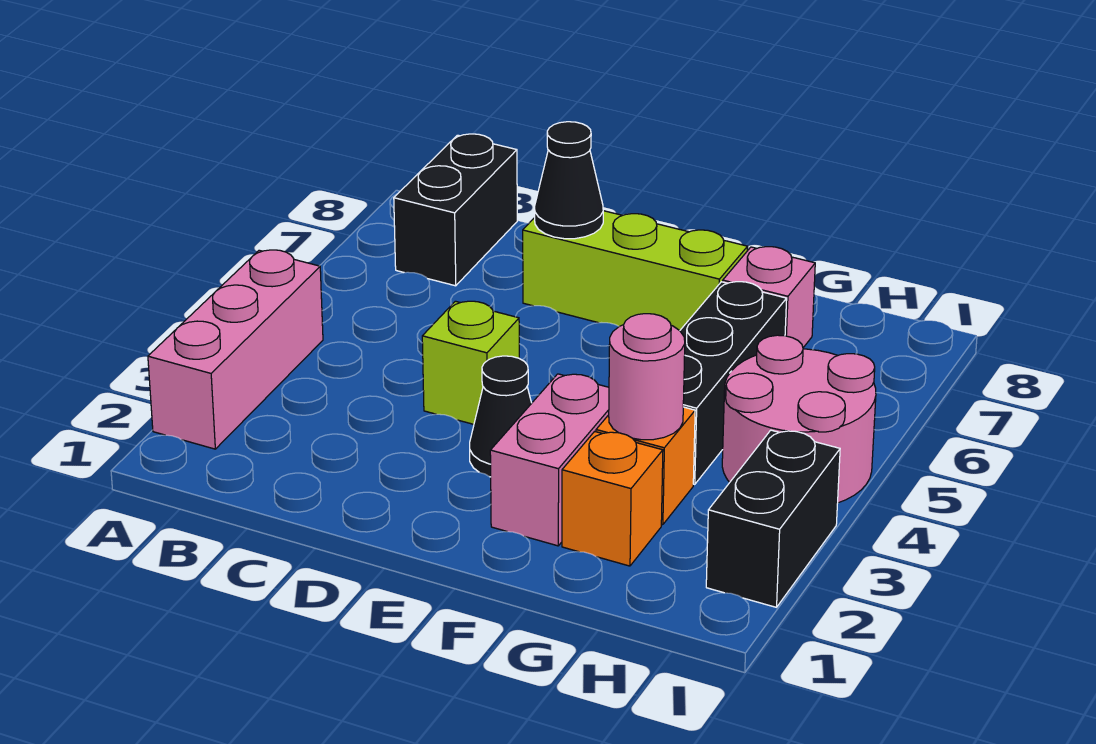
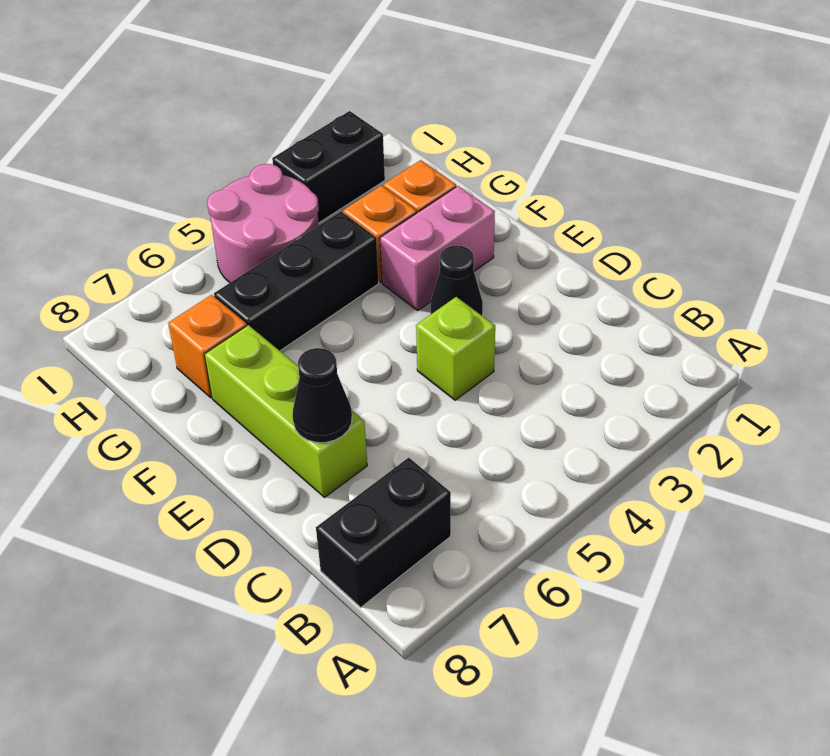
pink 1x3 brick [148,250,323,449] -> none
pink 1x1 round brick [609,314,685,440] -> none
pink 1x1 brick [723,247,815,348] -> orange 1x1 brick [168,295,247,398]

